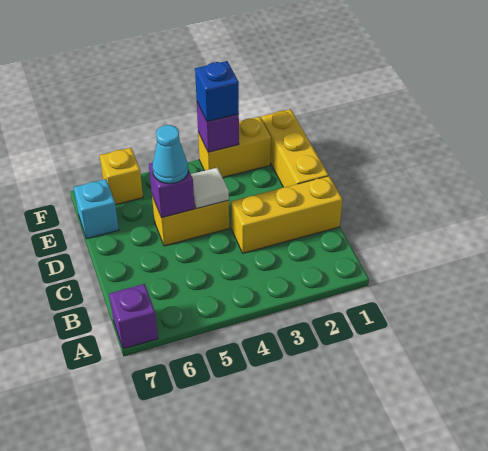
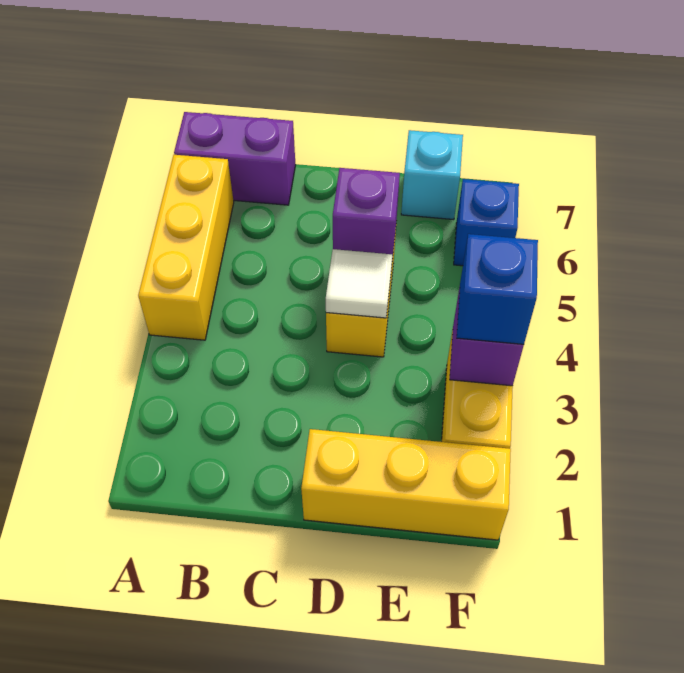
purple 1x1 brick [109,284,158,349] -> purple 1x2 brick [174,112,295,205]
yellow 1x3 brick [231,176,342,253] -> yellow 1x3 brick moved to [138,155,234,340]
cyan 1x1 cone [152,125,188,184] -> none
yellow 1x1 brick [99,148,143,205] -> blue 1x1 brick [454,179,519,266]

